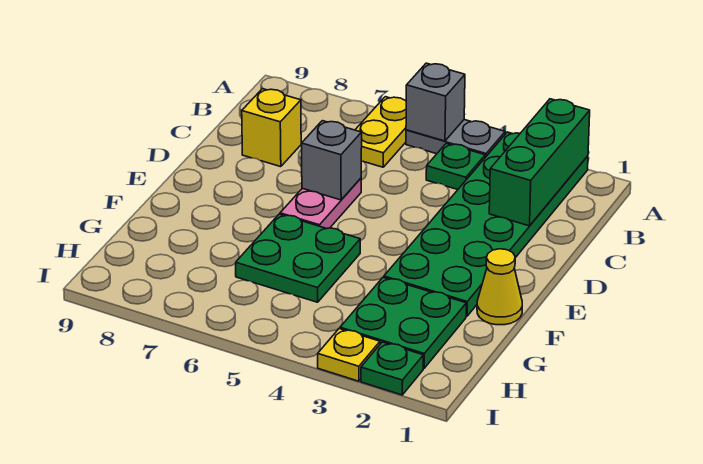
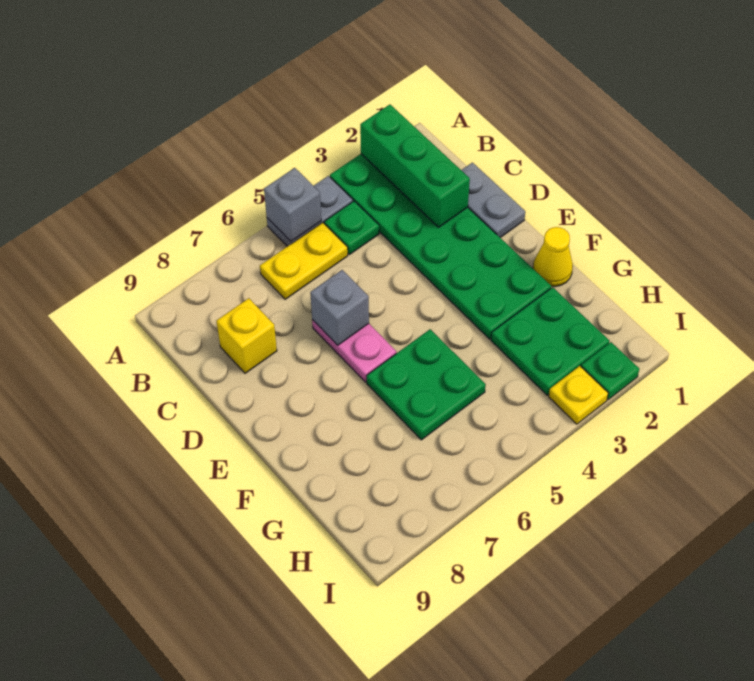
yellow 1x2 plate [355,97,406,167] -> yellow 1x2 plate turned to [260,223,348,299]
none -> grey 1x2 plate [461,163,525,238]

